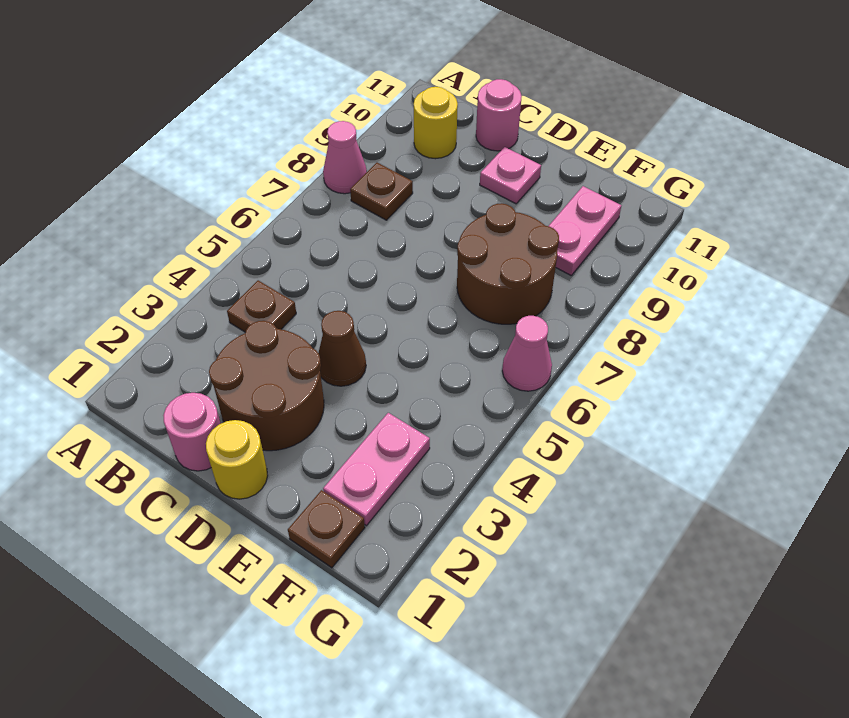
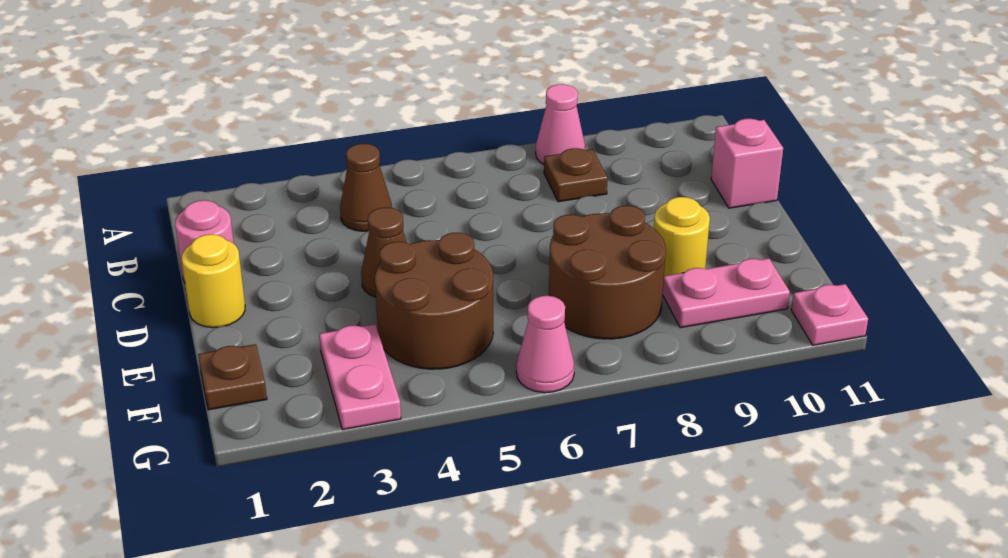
brown 1x1 plate [227,280,296,332] -> brown 1x1 cone [340,144,392,231]
yellow 1x1 round brick [414,87,458,159] -> yellow 1x1 round brick moved to [654,197,710,276]
brown 2x2 round brick [209,321,324,451] -> brown 2x2 round brick moved to [375,233,493,369]
pink 1x1 round brick [476,79,522,151] -> pink 1x1 brick [711,119,783,208]
pink 1x1 plate [480,147,541,204] -> pink 1x1 plate moved to [791,284,868,345]
pink 1x2 plate [323,413,430,526] -> pink 1x2 plate turned to [319,324,401,430]

